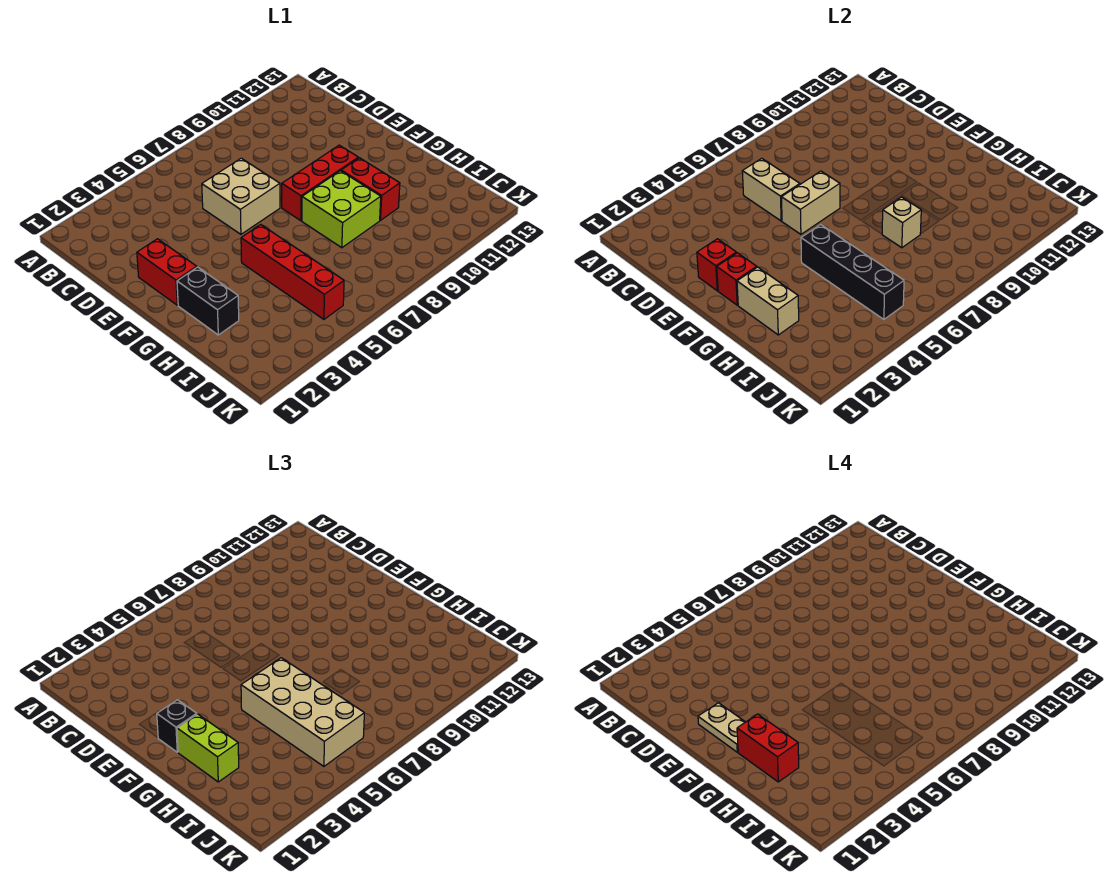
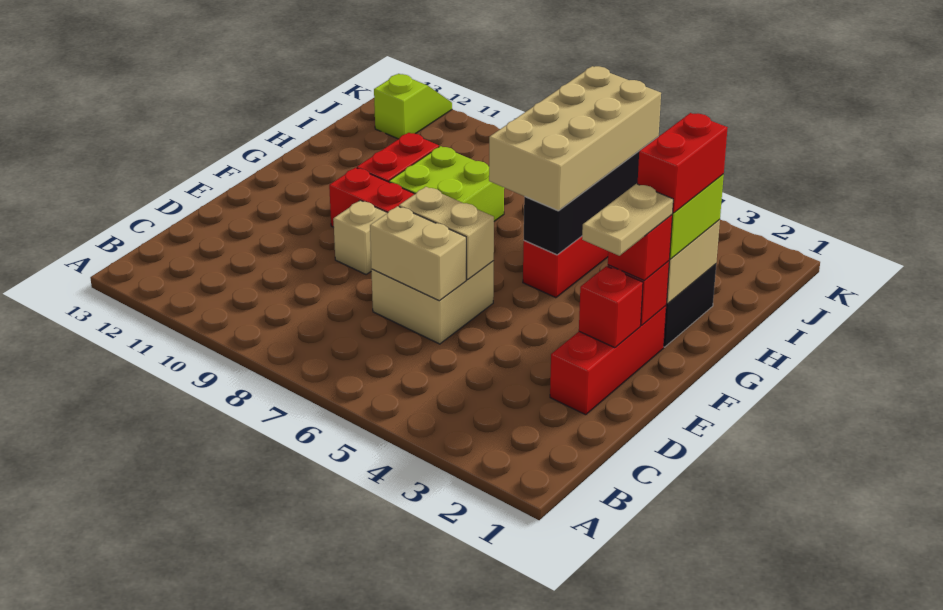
tan 1x2 brick [742,158,800,221] -> tan 1x2 brick turned to [370,206,466,301]
red 1x2 brick [137,239,197,305] -> red 1x3 brick [550,306,666,415]
black 1x1 brick [157,700,197,752] -> red 1x1 brick [608,215,672,280]
tan 1x1 brick [882,197,921,248] -> tan 1x1 brick moved to [333,200,387,274]
none -> lime 1x2 slope [374,74,452,139]

